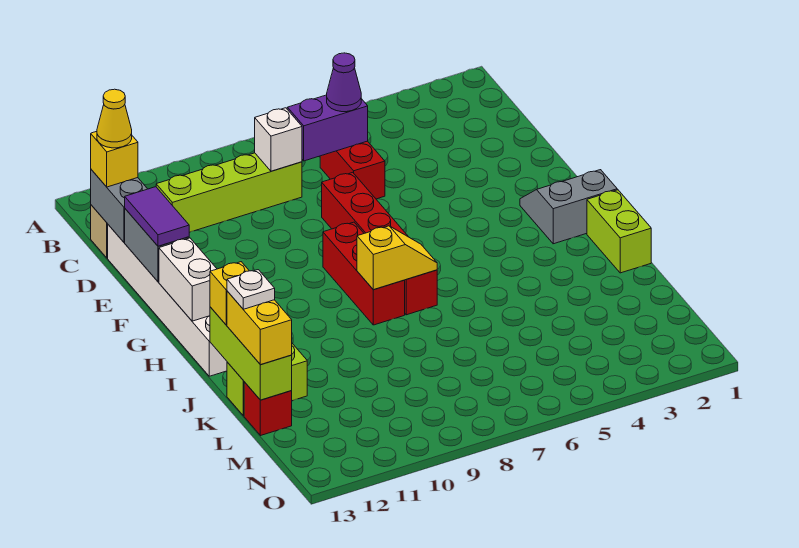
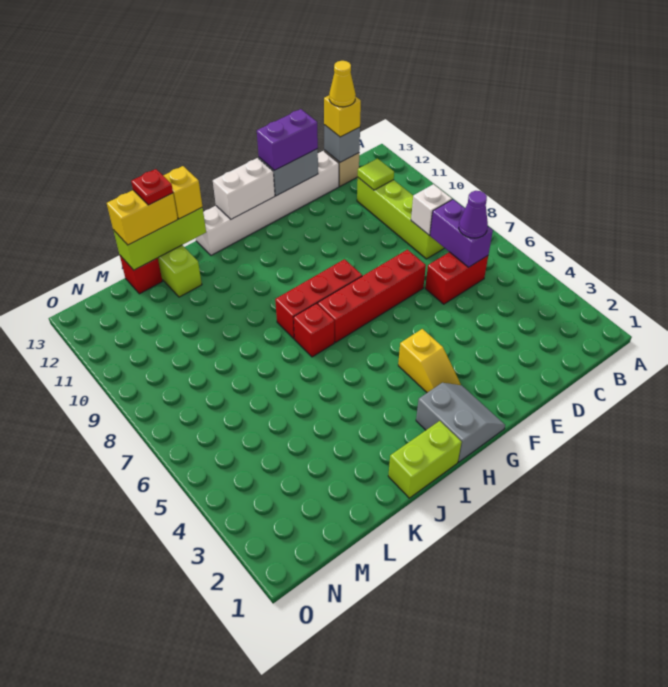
none -> lime 1x1 tile [358,159,394,190]
grey 1x2 brick [91,170,147,242] -> grey 1x1 brick [324,125,360,162]
purple 1x2 tile [125,187,189,246] -> purple 1x2 brick [257,109,318,170]
yellow 1x2 slope [357,226,437,290] -> yellow 1x2 slope moved to [398,329,461,393]
white 1x1 plate [227,270,275,309] -> red 1x1 plate [131,169,173,205]

